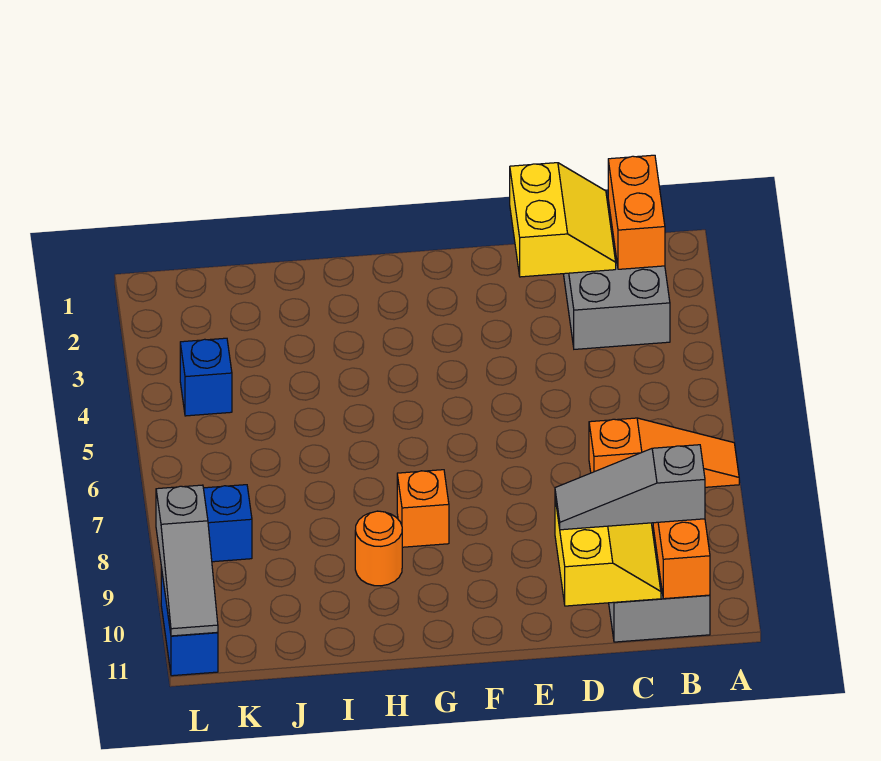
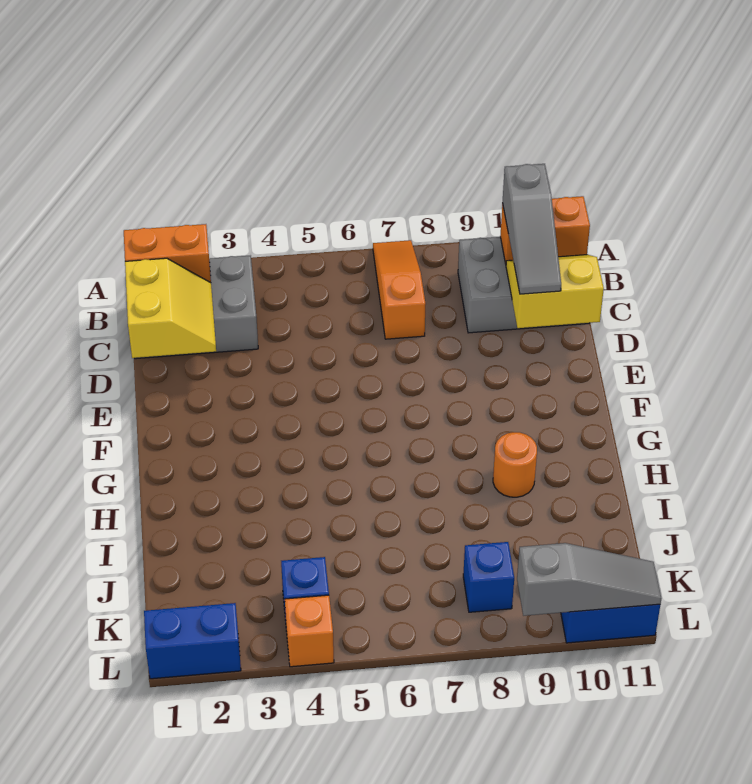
yellow 2x2 slope [510,163,616,277] -> yellow 2x2 slope turned to [125,258,216,358]
orange 1x1 brick [397,470,449,547] -> orange 1x1 brick moved to [285,595,334,667]
none -> blue 1x2 brick [144,603,241,679]

